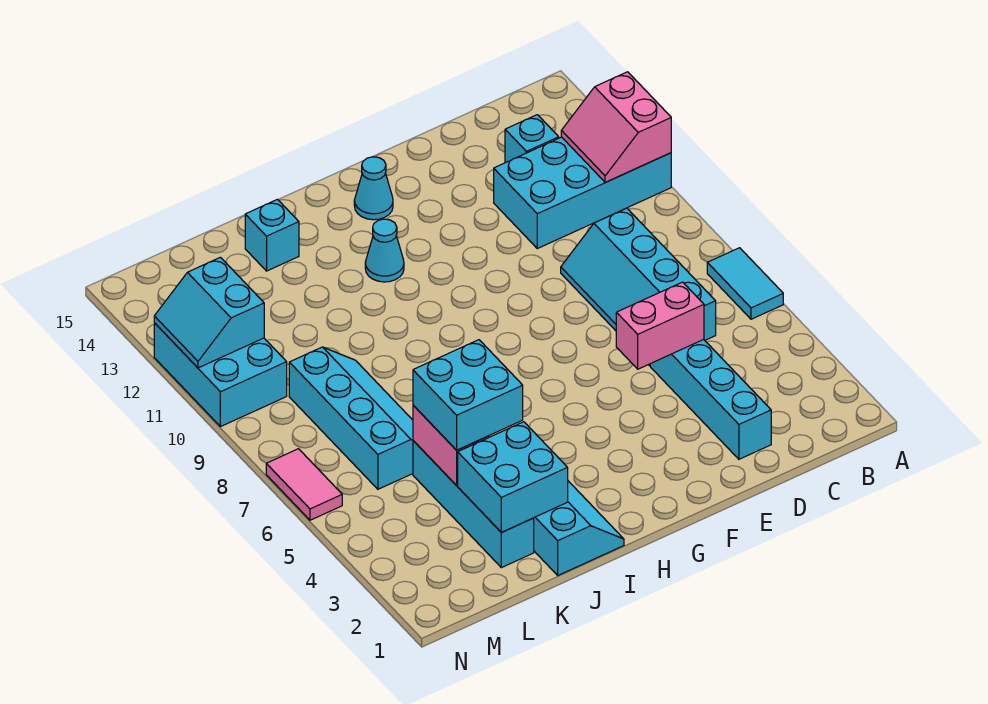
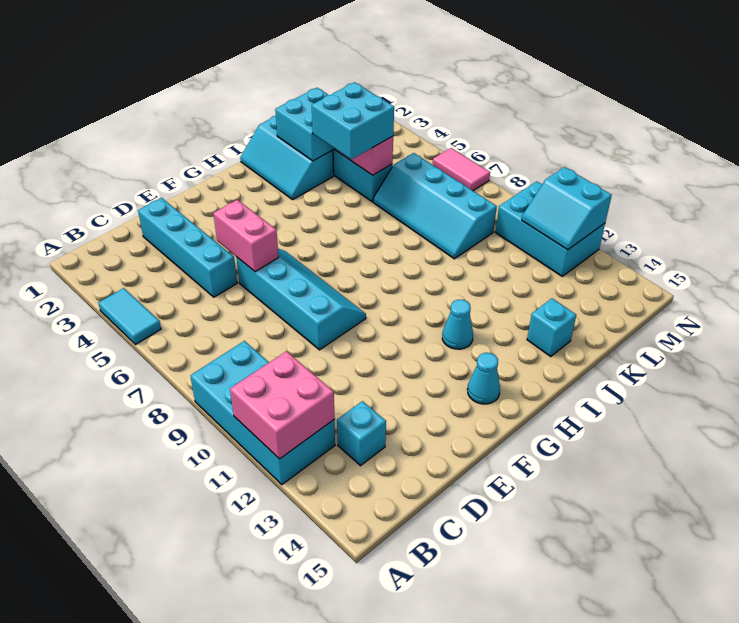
cyan 1x2 tile [707,248,783,319] -> cyan 1x2 tile moved to [98,288,161,344]
cyan 2x4 brick [494,137,671,249] -> cyan 2x4 brick turned to [190,341,335,485]
pink 2x2 slope [561,72,671,183] -> pink 2x2 brick [230,351,334,459]
cyan 2x4 slope [561,208,716,366] -> cyan 2x4 slope moved to [236,249,366,350]
pink 1x2 brick [616,282,704,369] -> pink 1x2 brick turned to [213,200,279,272]
cyan 2x2 slope [154,257,264,368] -> cyan 2x2 slope turned to [522,167,612,250]

